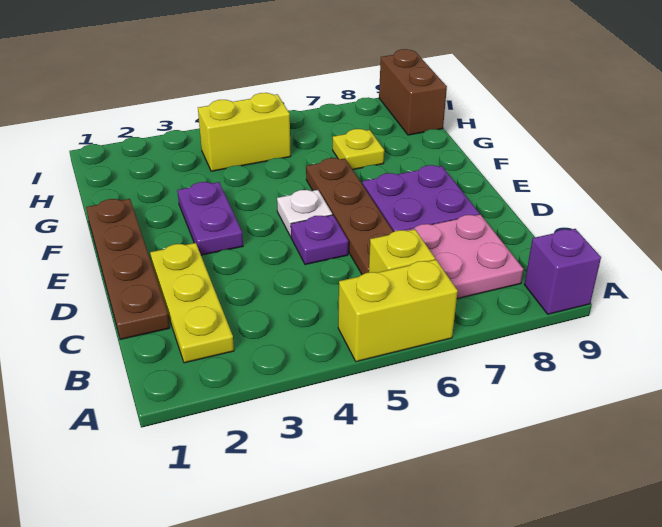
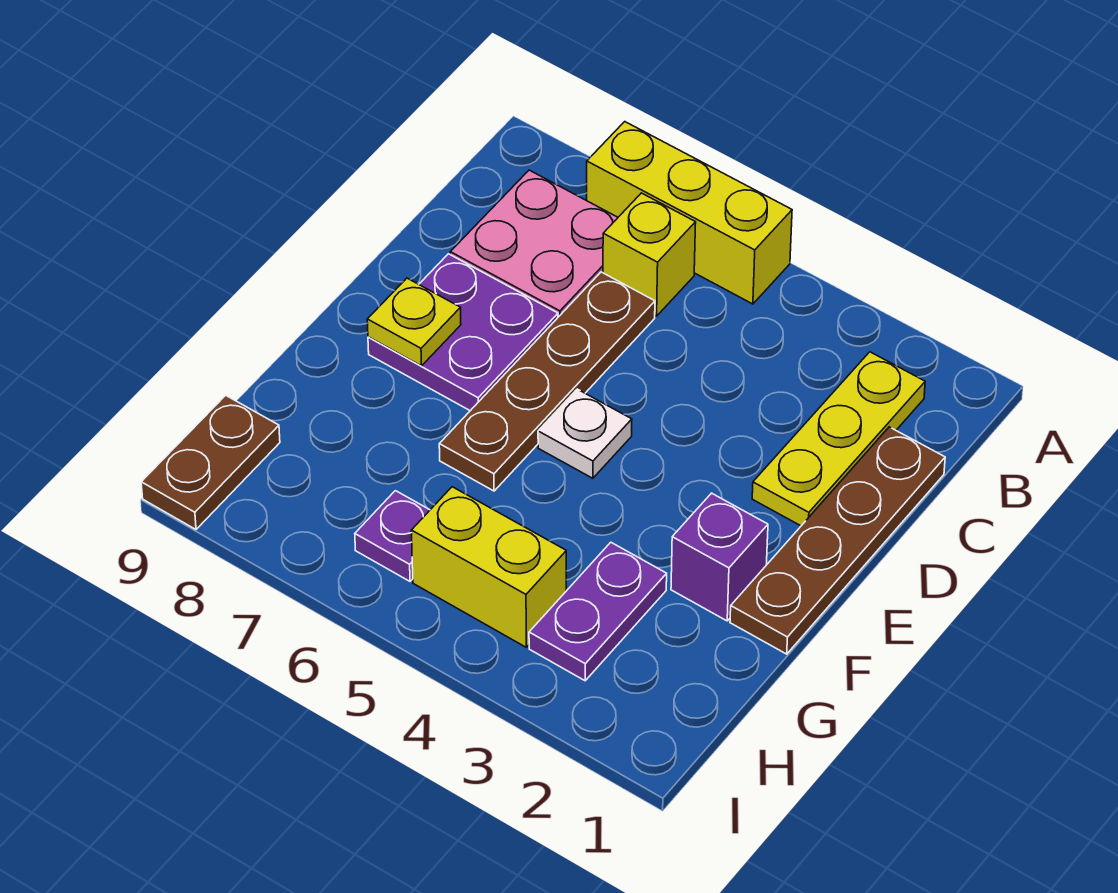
yellow 1x2 brick [338,260,458,362] -> yellow 1x3 brick [587,122,792,304]
purple 1x1 brick [524,229,601,314] -> purple 1x1 brick moved to [671,493,768,621]
purple 1x1 plate [291,215,348,265] -> purple 1x1 plate moved to [355,491,430,581]
purple 1x2 plate [177,182,243,255] -> purple 1x2 plate moved to [529,542,667,681]
yellow 1x1 plate [333,129,384,170] -> yellow 1x1 plate moved to [367,278,461,366]
brown 1x2 brick [379,49,447,135] -> brown 1x2 plate [141,395,280,529]

